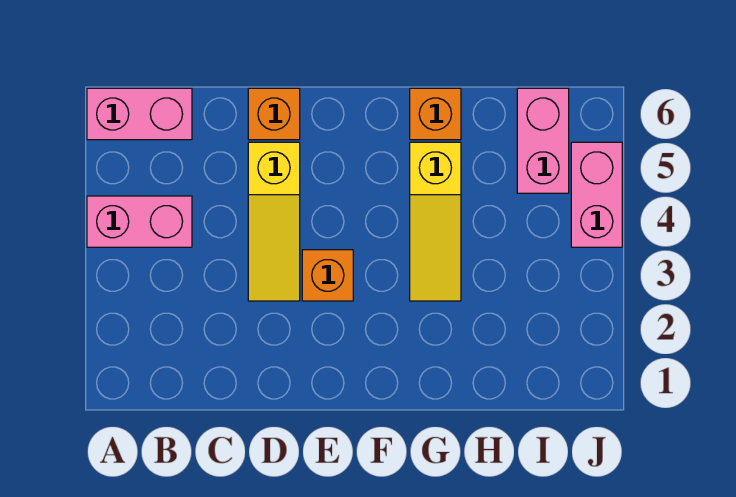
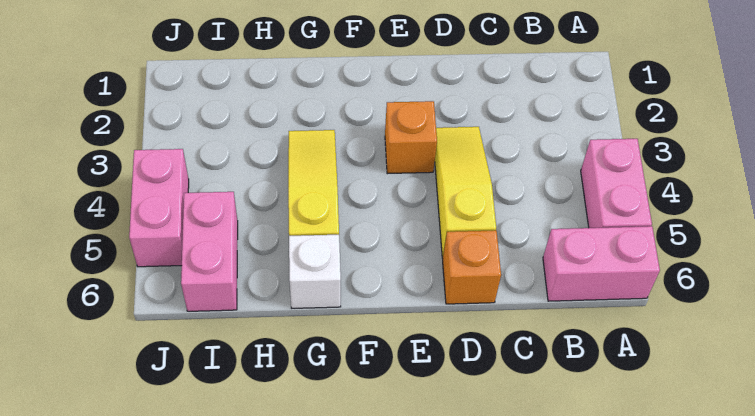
pink 1x2 brick [87,196,192,247] -> pink 1x2 brick turned to [581,139,652,228]
orange 1x1 brick [410,88,461,140] -> white 1x1 brick [289,235,341,308]

